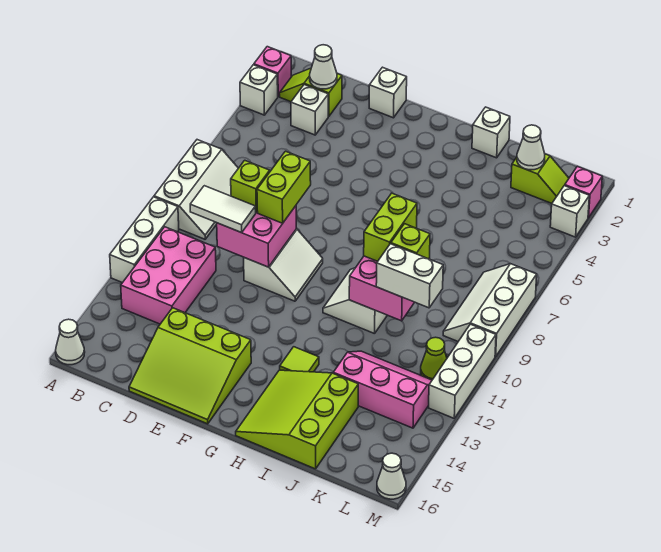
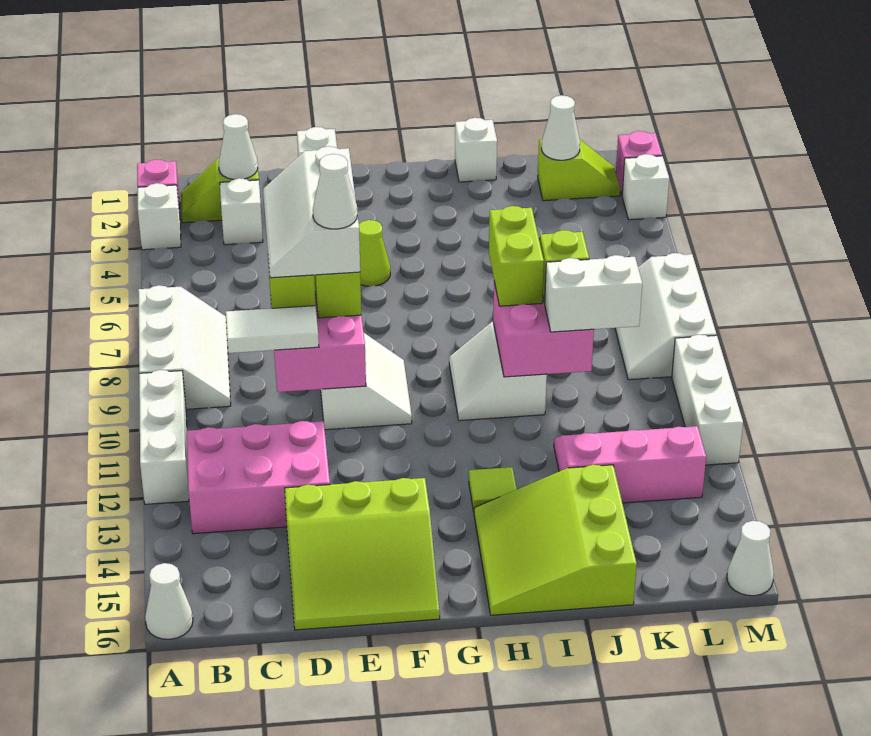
pink 2x3 brick [121,227,216,324] -> pink 2x3 brick turned to [187,421,330,534]
none -> white 2x3 slope [263,146,360,278]
none -> white 1x1 cone [313,154,357,229]
lime 1x1 cone [421,337,447,380] -> lime 1x1 cone moved to [359,220,390,286]

